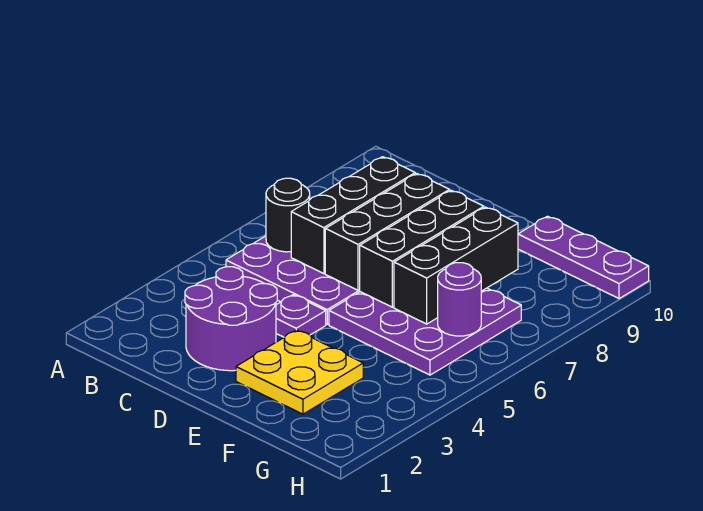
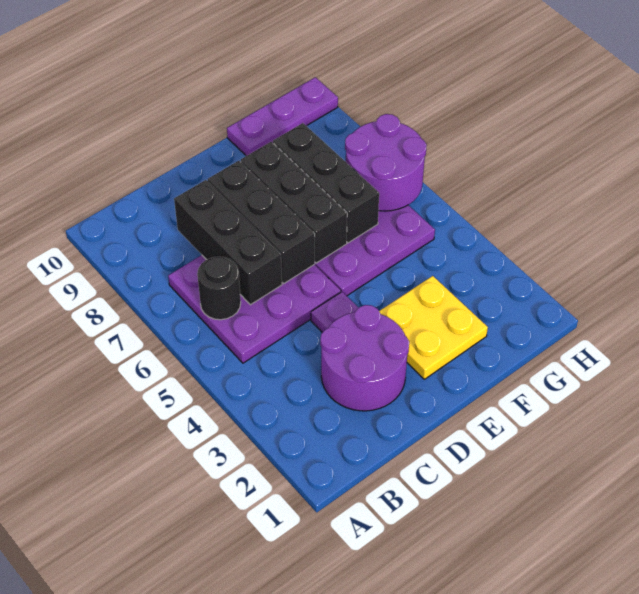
purple 1x1 round brick [438,263,481,336] -> purple 2x2 round brick [345,114,427,211]

